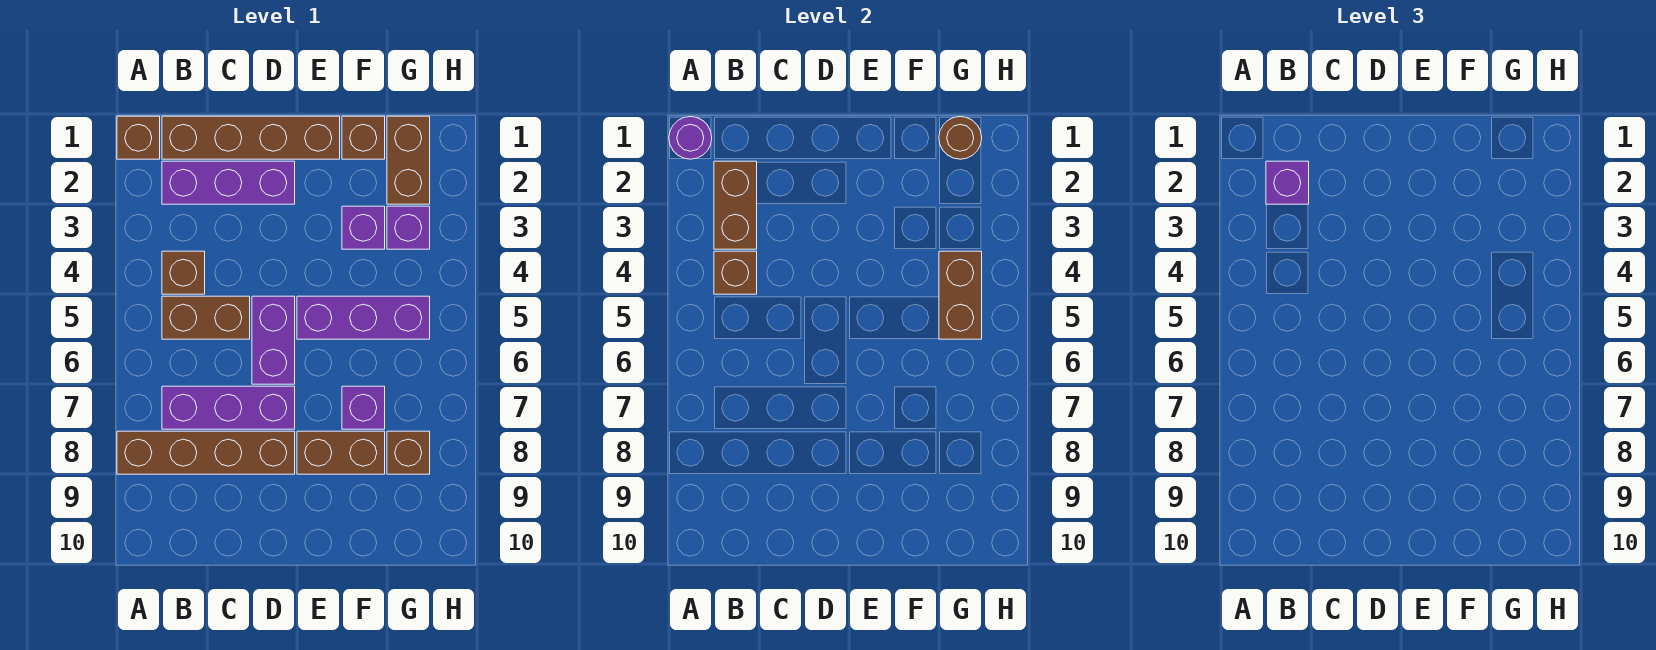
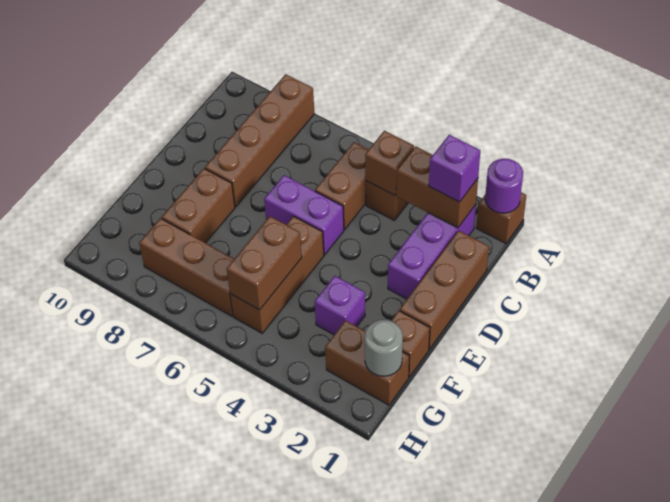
brown 1x4 brick [162,116,340,159] -> brown 1x3 brick [400,231,489,349]
purple 1x3 brick [162,386,295,429] -> none
purple 1x3 brick [297,296,430,339] -> brown 1x3 brick [230,216,324,333]
purple 1x1 brick [342,386,385,429] -> none
brown 1x1 round brick [939,117,982,159] -> grey 1x1 round brick [365,320,403,376]
purple 1x1 brick [387,206,430,249] -> none
brown 1x2 brick [939,251,982,339] -> brown 1x2 brick turned to [227,216,302,310]
brown 1x1 brick [387,431,430,474] -> brown 1x3 brick [139,218,234,316]

